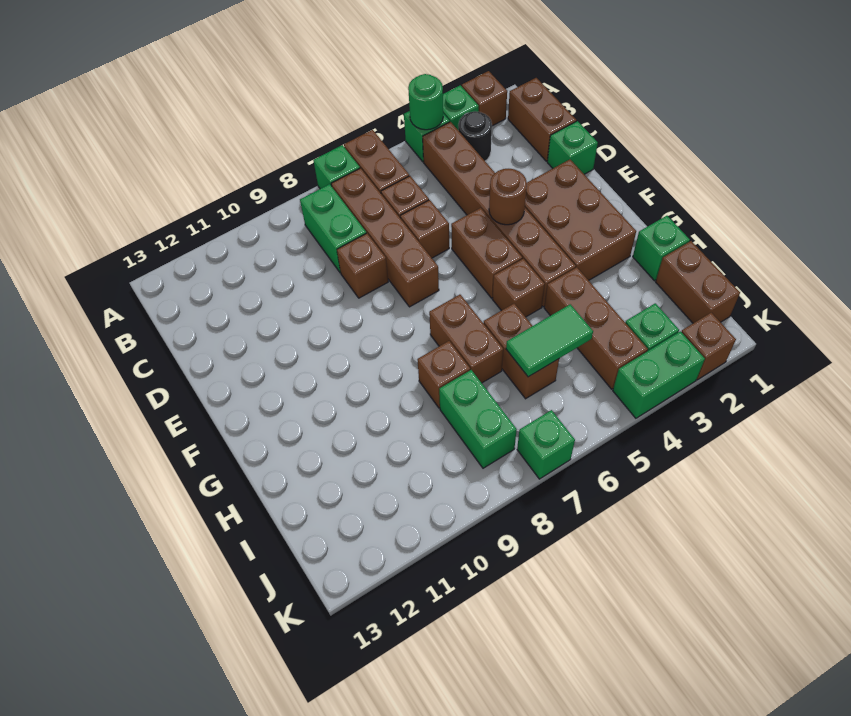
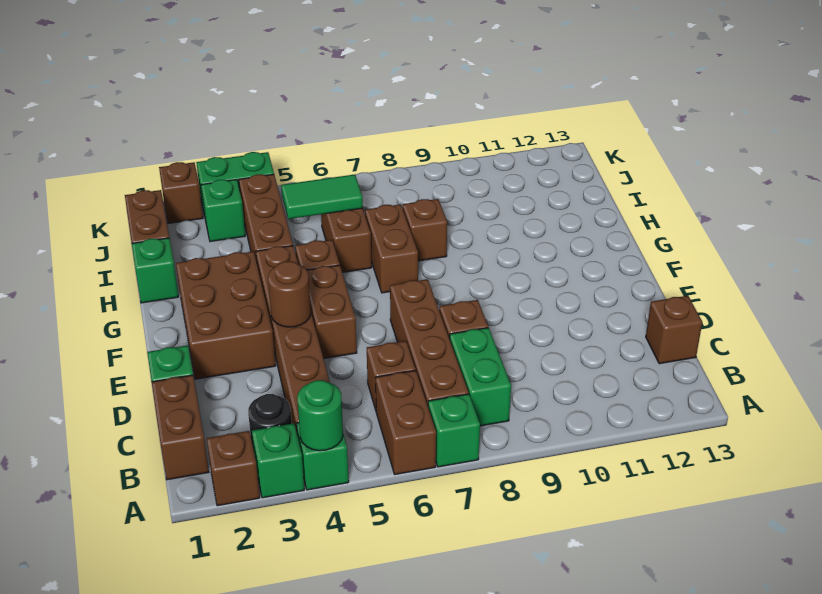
brown 1x1 brick [400,200,449,258] -> brown 1x1 brick moved to [646,296,702,364]
green 1x2 brick [439,370,517,468] -> none
green 1x1 brick [517,410,575,479] -> none

